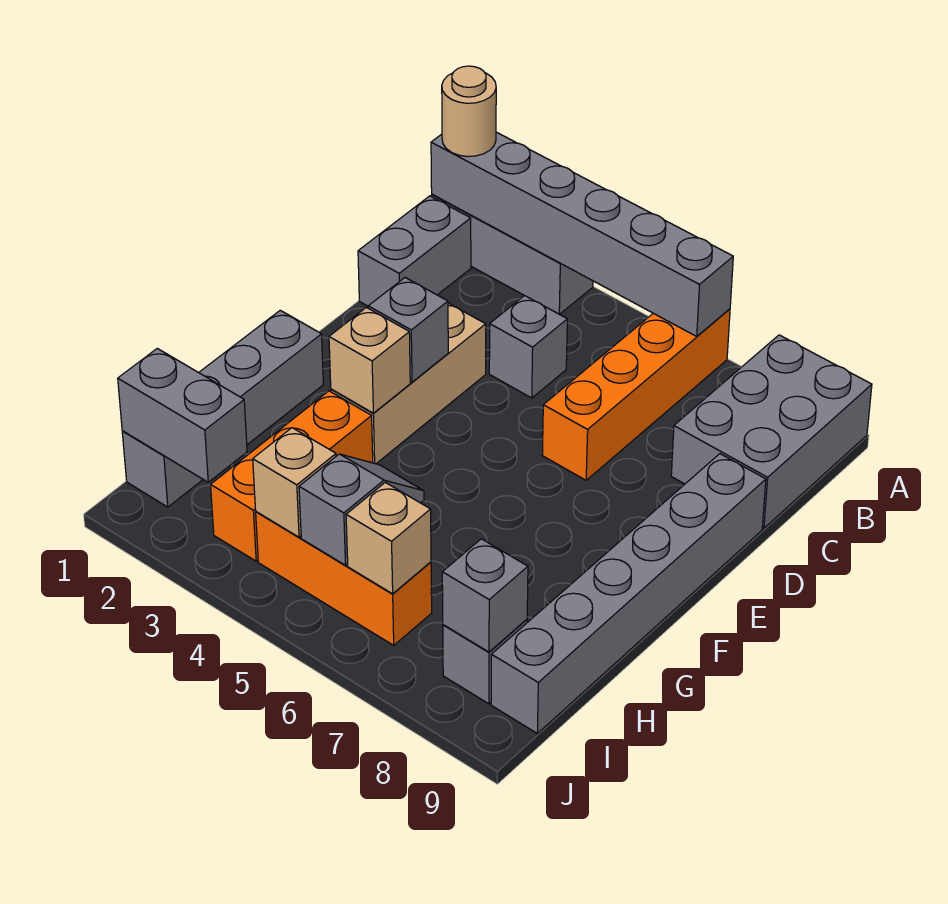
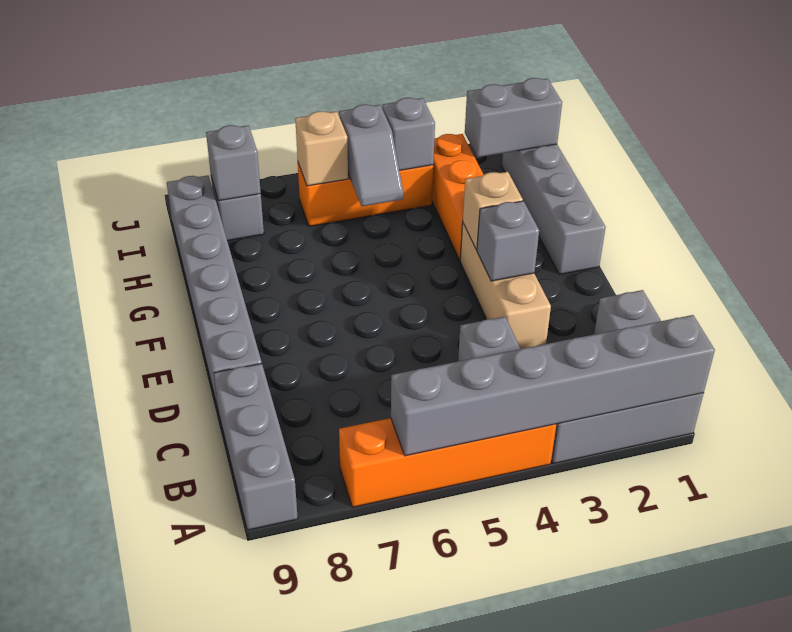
tan 1x1 round brick [442,66,496,157] -> none
orange 1x4 brick [542,309,730,480] -> orange 1x4 brick turned to [339,418,556,507]
grey 2x3 brick [671,335,872,528] -> grey 1x3 brick [214,364,298,530]
tan 1x1 brick [253,428,336,537] -> grey 1x1 brick [382,98,435,170]

